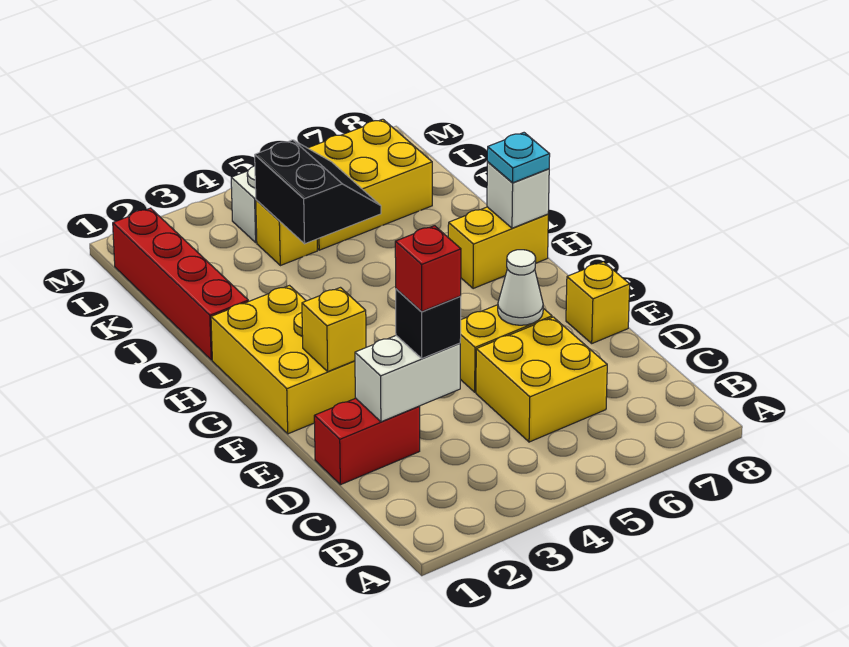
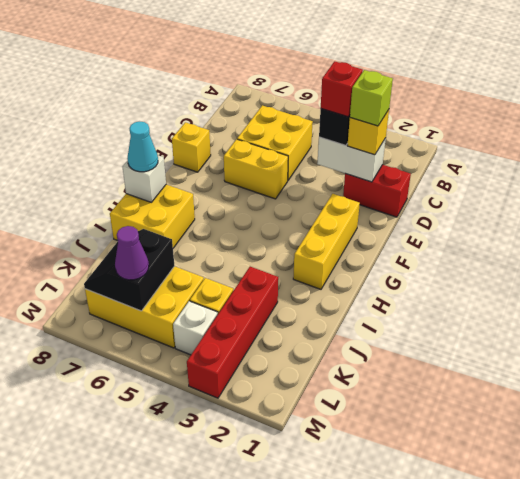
none -> lime 1x1 brick [350,70,393,126]
white 1x1 cone [498,250,543,325] -> none
yellow 2x3 brick [211,286,355,434] -> yellow 1x3 brick [293,194,360,289]
yellow 1x1 brick [302,288,366,371] -> yellow 1x1 brick moved to [347,110,389,155]
yellow 1x2 brick [448,207,548,289] -> yellow 2x2 brick [110,185,195,248]
cyan 1x1 plate [487,133,550,183] -> cyan 1x1 cone [127,122,158,172]
red 1x4 brick [113,208,248,360] -> red 1x4 brick moved to [187,267,278,398]
black 2x2 slope [255,140,381,244] -> black 2x2 slope moved to [84,229,174,311]
none -> purple 1x1 cone [115,226,149,280]

